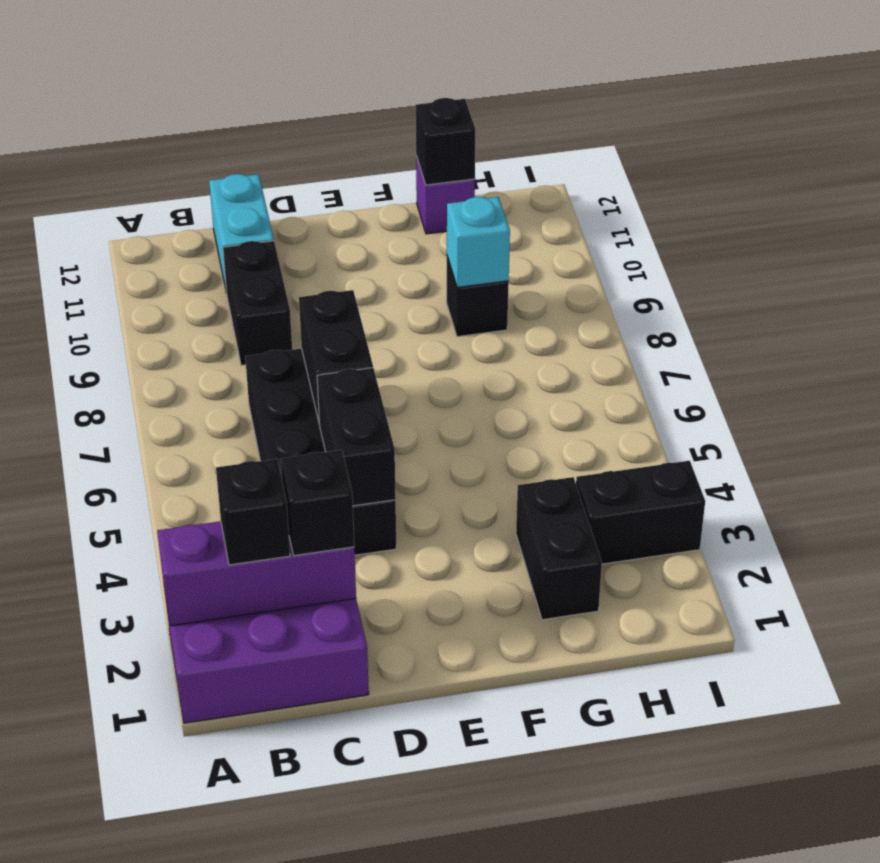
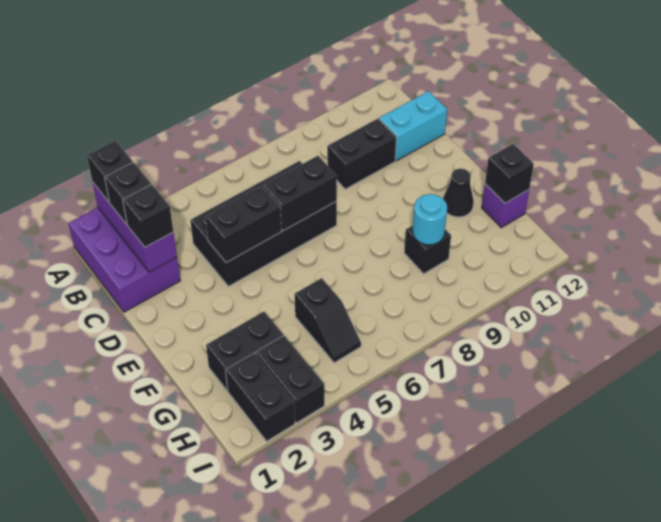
none -> black 1x1 brick [87,141,133,202]
none -> black 1x1 cone [443,168,474,217]
none -> black 1x2 slope [295,278,361,363]
cyan 1x1 brick [447,197,510,288] -> cyan 1x1 round brick [412,194,447,245]
none -> black 1x2 brick [226,353,295,441]

